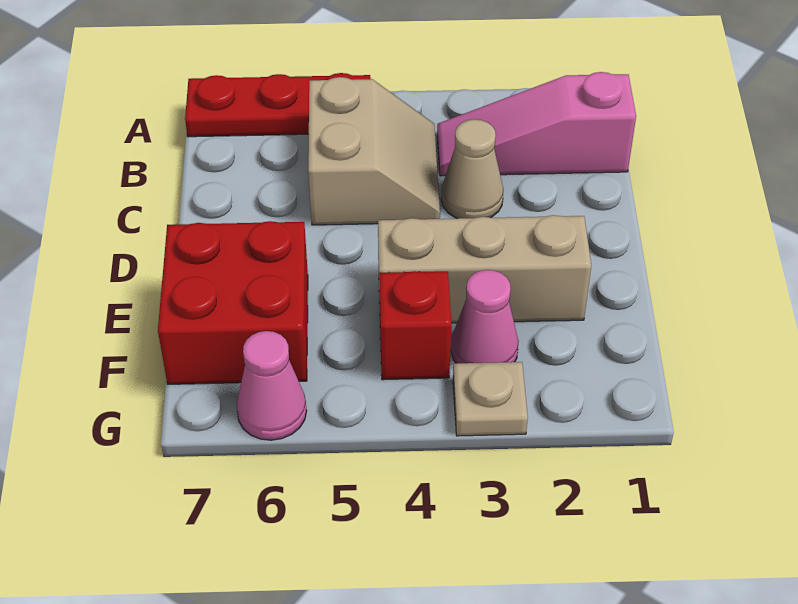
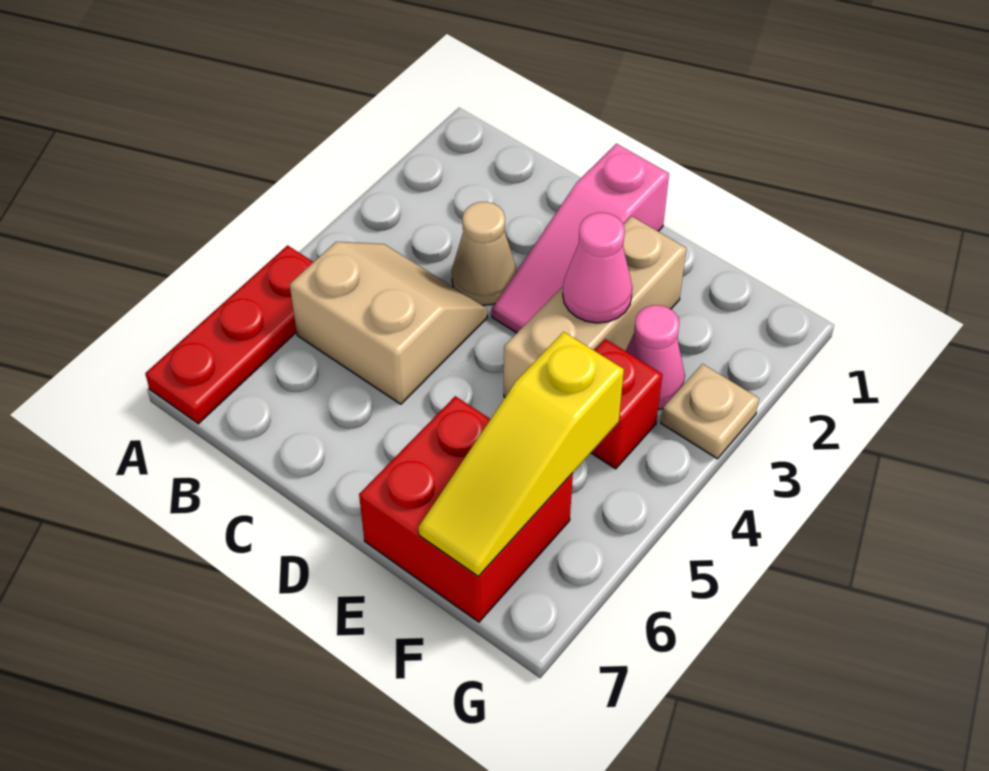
pink 1x3 slope [437,72,636,176] -> pink 1x3 slope moved to [492,144,669,333]
none -> yellow 1x3 slope [419,332,624,576]
pink 1x1 cone [236,331,307,440] -> pink 1x1 cone moved to [563,213,632,323]

